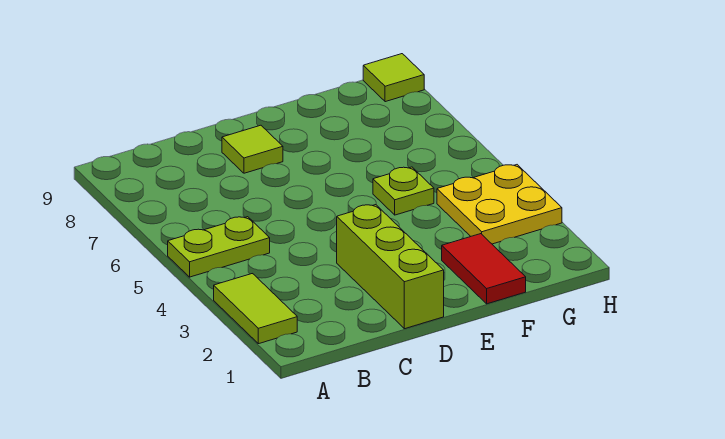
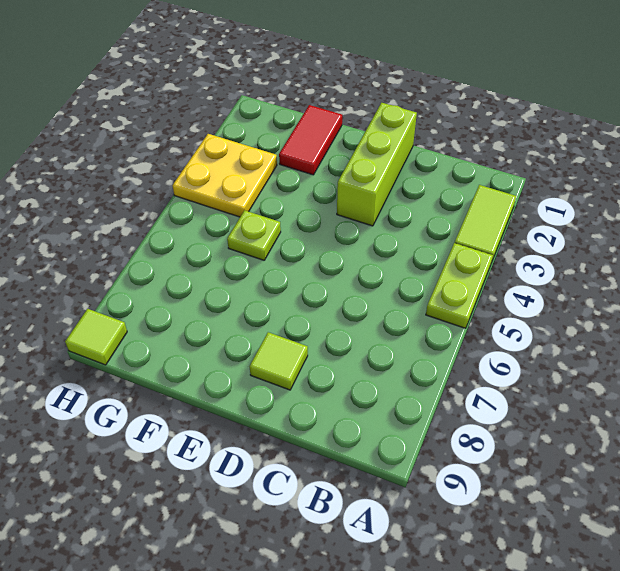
lime 1x2 plate [168,217,270,277] -> lime 1x2 plate turned to [426,243,493,328]

